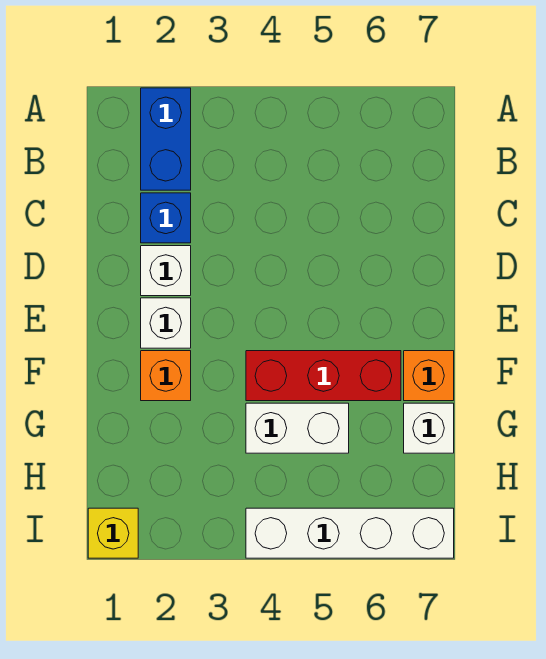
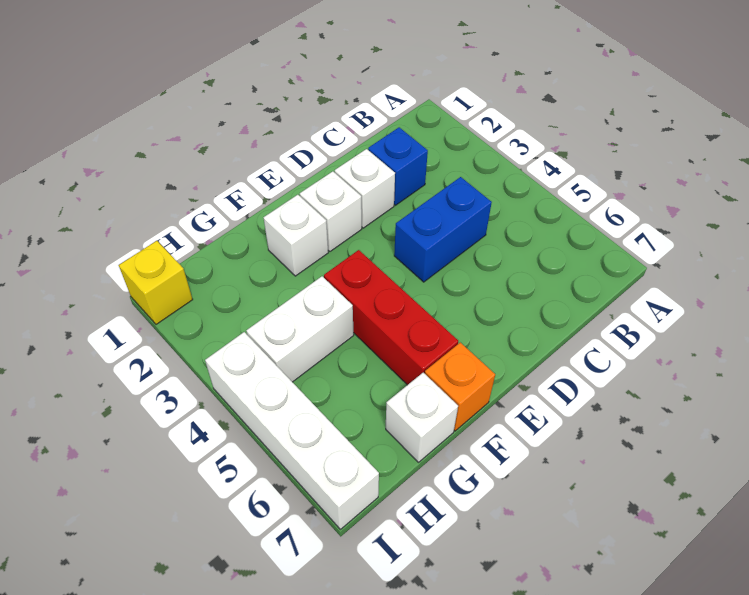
blue 1x2 brick [141,88,191,190] -> blue 1x2 brick moved to [394,177,492,282]
orange 1x1 brick [141,351,191,401] -> white 1x1 brick [264,195,328,276]
white 1x2 brick [246,403,349,453] -> white 1x2 brick turned to [246,276,354,382]

